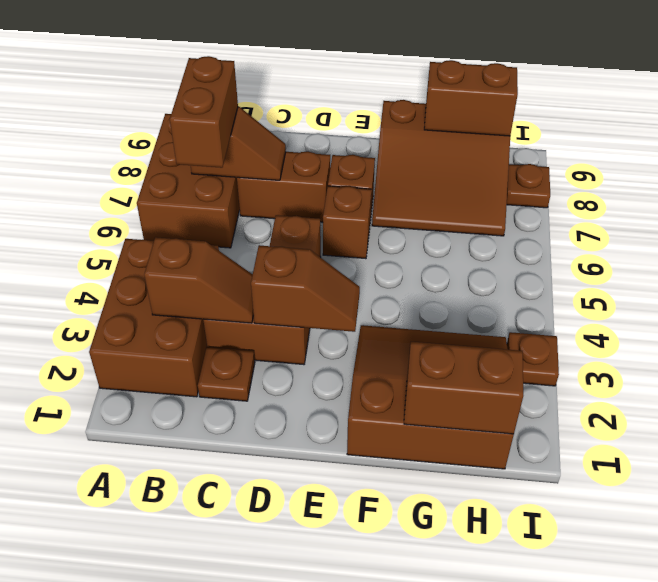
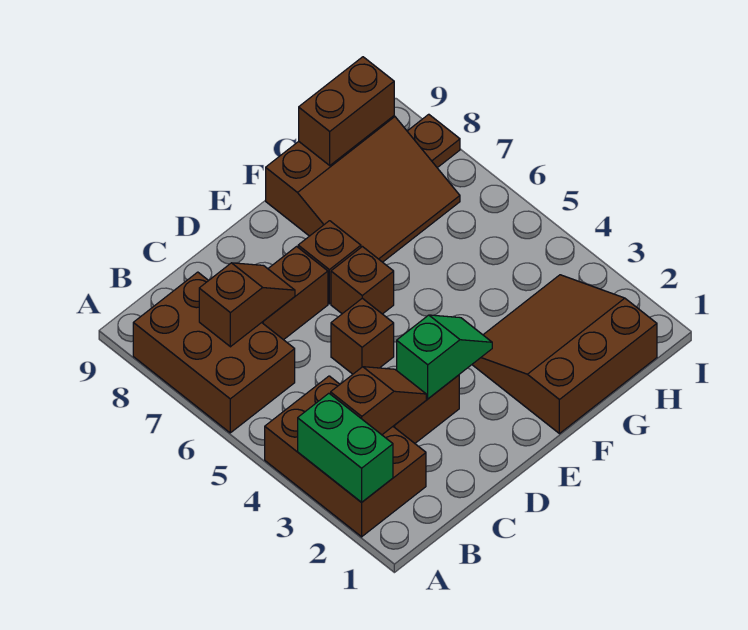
none -> green 1x2 brick [298,393,393,502]
brown 1x2 brick [170,56,238,168] -> none
brown 1x1 plate [198,347,255,401] -> none
brown 1x2 slope [251,245,360,332] -> green 1x2 slope [397,315,492,399]
brown 1x2 brick [404,342,523,434] -> none
brown 1x1 plate [507,332,559,386] -> none

